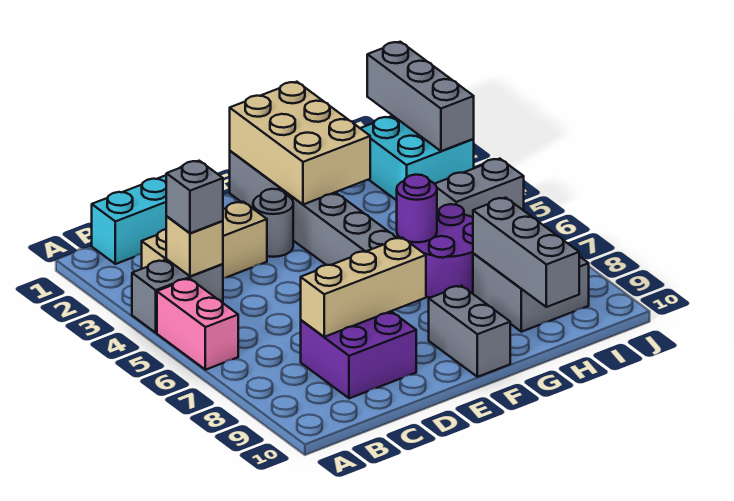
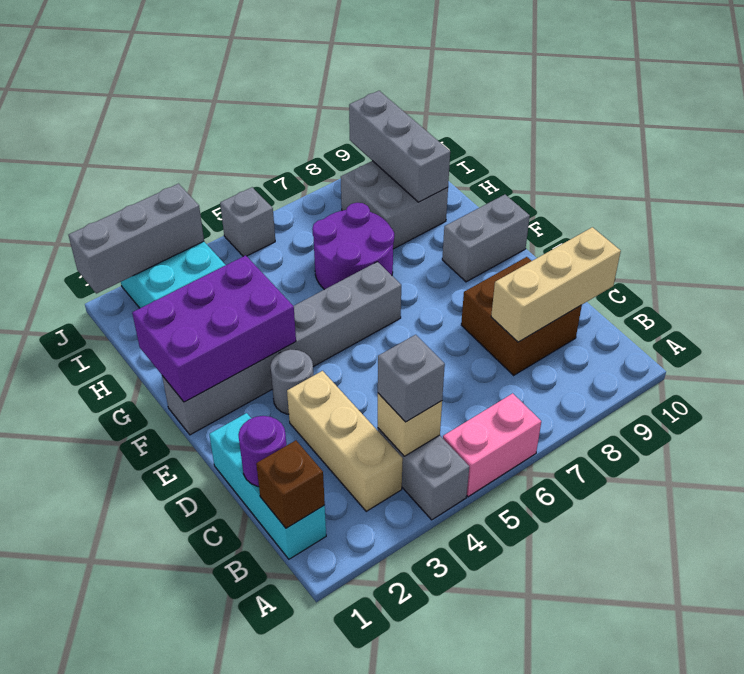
none -> brown 1x1 brick [256,440,325,528]
purple 2x2 brick [301,311,416,398] -> brown 2x2 brick [461,257,582,375]
tan 1x3 brick [301,238,426,337] -> tan 1x3 brick turned to [491,227,621,342]
tan 2x3 brick [230,82,370,205] -> purple 2x3 brick [132,255,296,402]
purple 1x1 round brick [397,175,437,242] -> purple 1x1 round brick moved to [238,416,286,487]
grey 1x3 brick [473,198,579,307] -> grey 1x3 brick turned to [349,91,450,202]
grey 1x2 brick [435,159,524,217] -> grey 1x1 brick [220,187,275,256]

